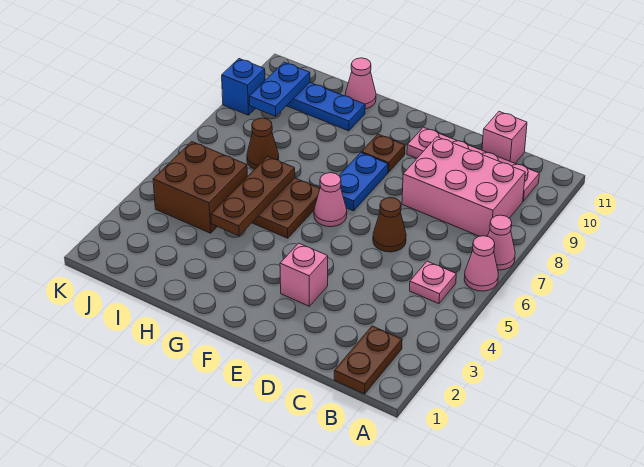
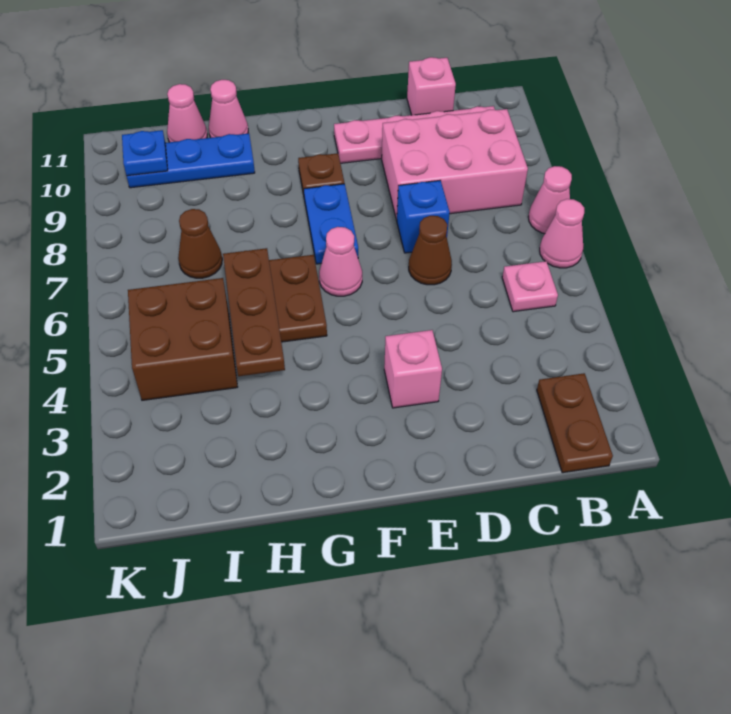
none -> pink 1x1 cone [167,84,207,142]
blue 1x2 plate [249,62,310,116] -> blue 1x1 plate [122,130,168,176]
blue 1x1 brick [222,59,265,115] -> blue 1x1 brick moved to [397,181,450,253]

